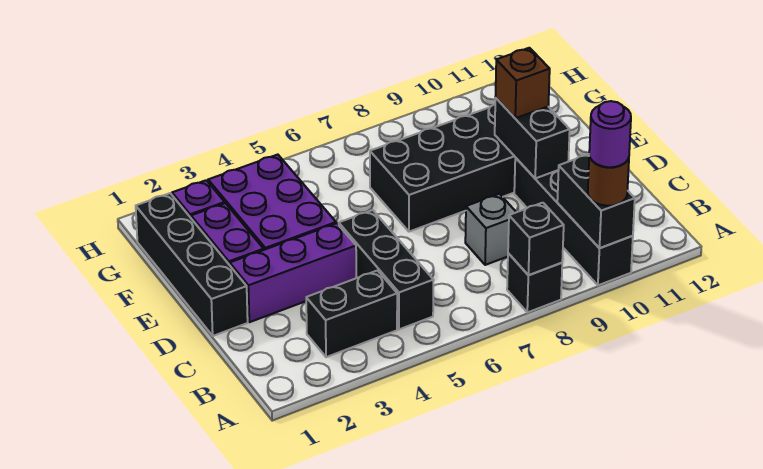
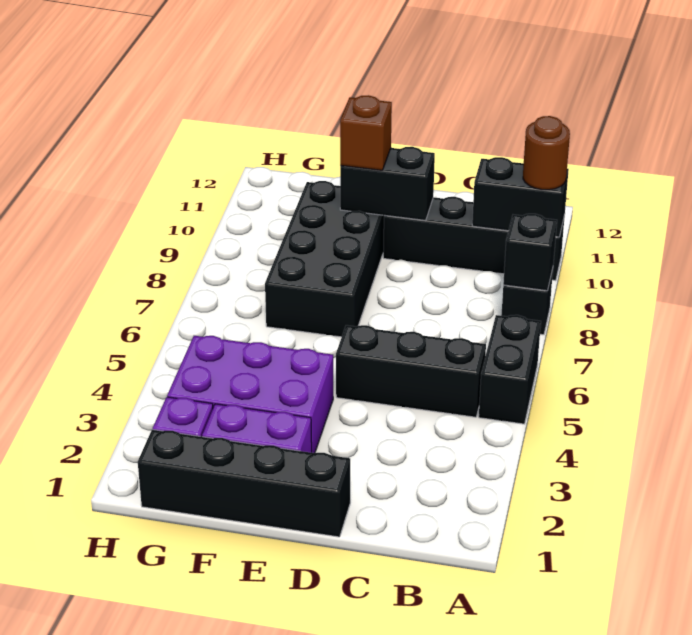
purple 1x1 round brick [589,101,631,167] -> none
black 1x2 brick [306,271,397,357] -> black 1x2 brick moved to [479,315,541,424]
grey 1x1 brick [465,194,516,265] -> none
purple 1x3 brick [230,223,356,322] -> none

